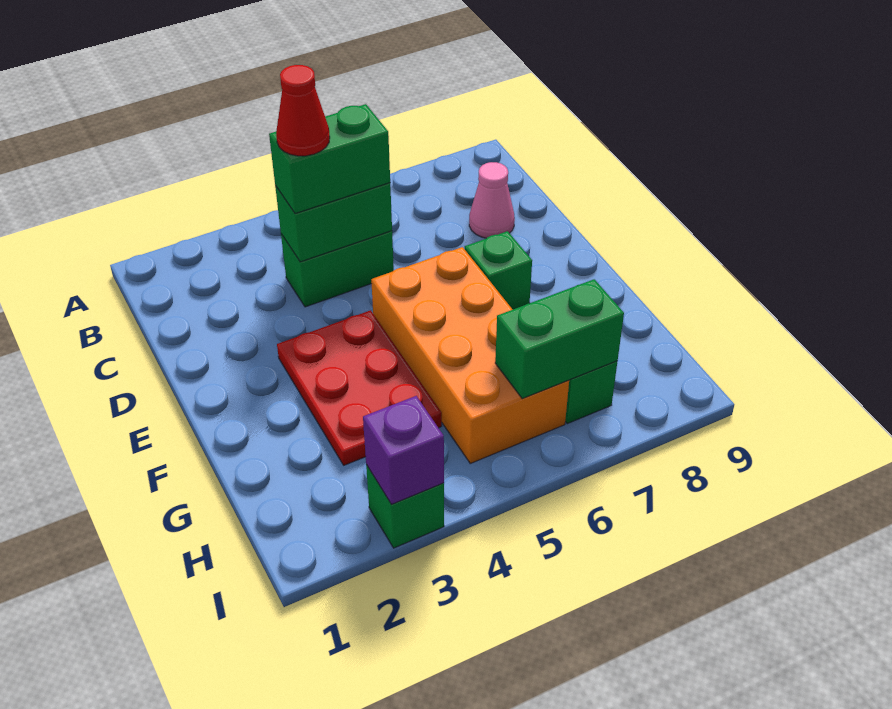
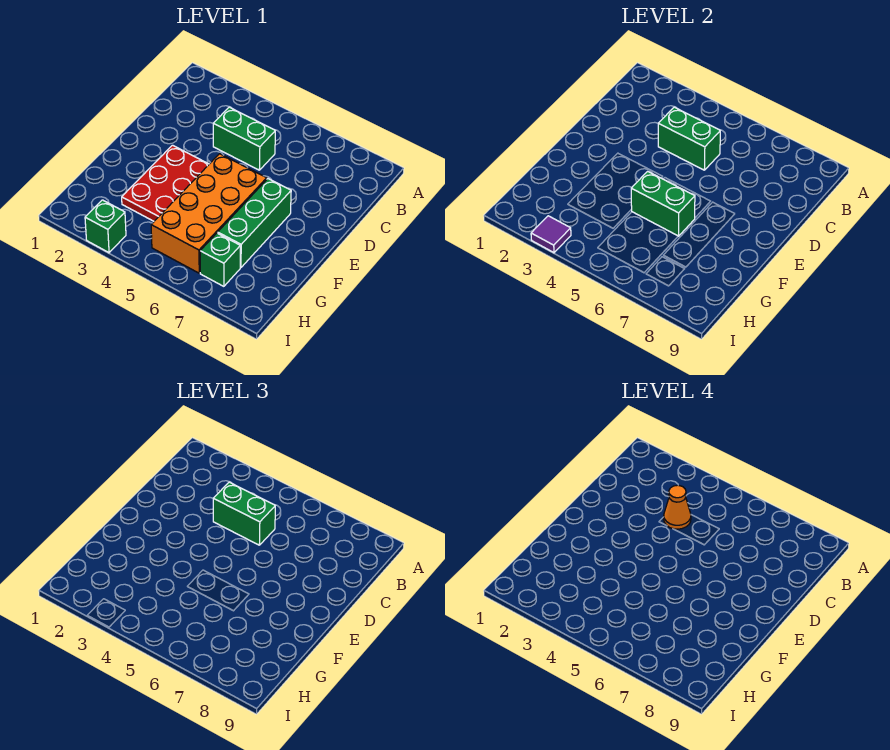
red 1x1 cone [276,65,330,156] -> orange 1x1 cone [664,485,691,529]
pink 1x1 cone [469,162,515,238] -> none
green 1x1 brick [465,231,532,309] -> green 1x3 brick [218,179,291,268]
green 1x2 brick [495,279,624,399] -> green 1x2 brick moved to [631,171,695,236]
purple 1x1 brick [363,396,444,504] -> purple 1x1 tile [531,216,571,253]

